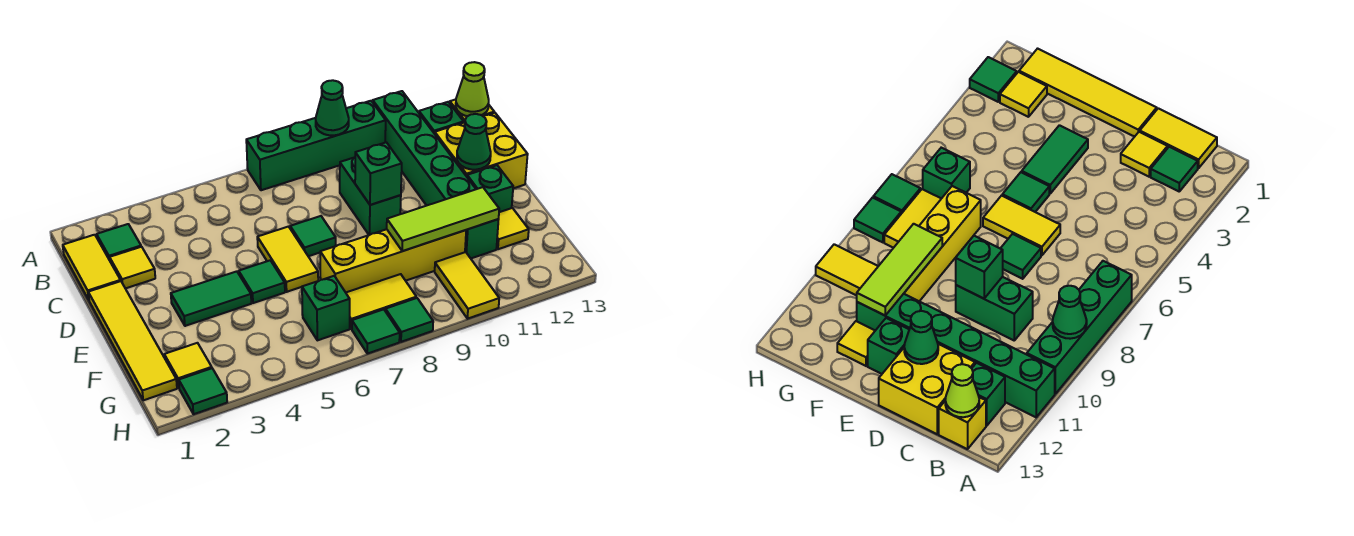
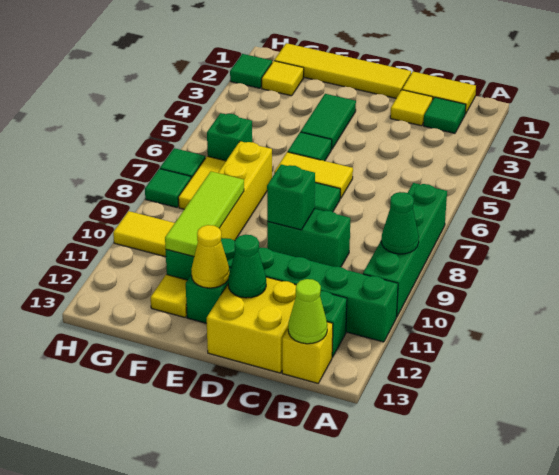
none -> yellow 1x1 cone [191,225,229,288]

